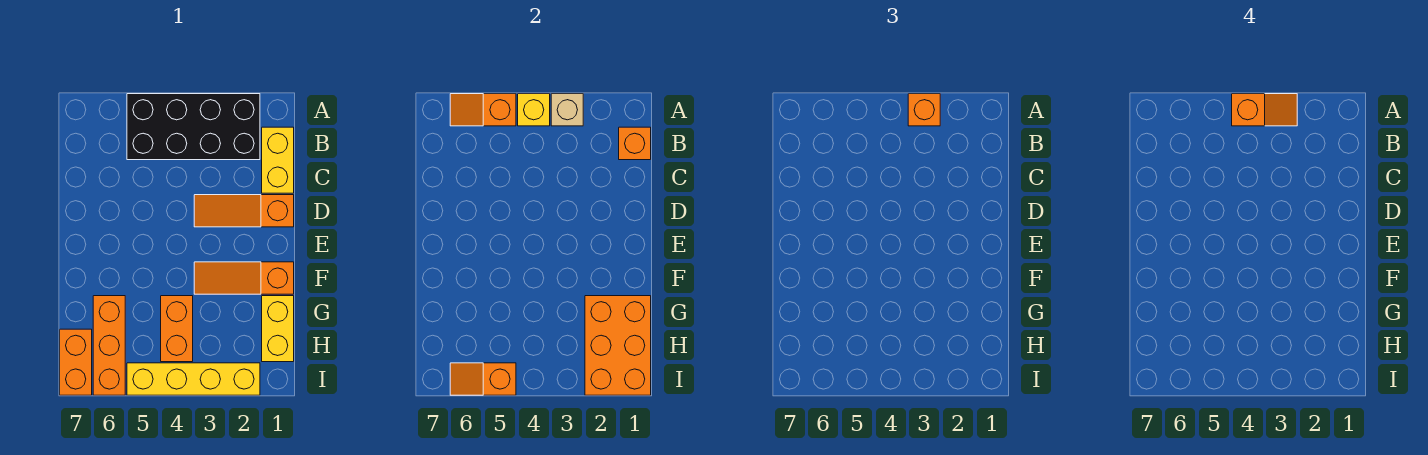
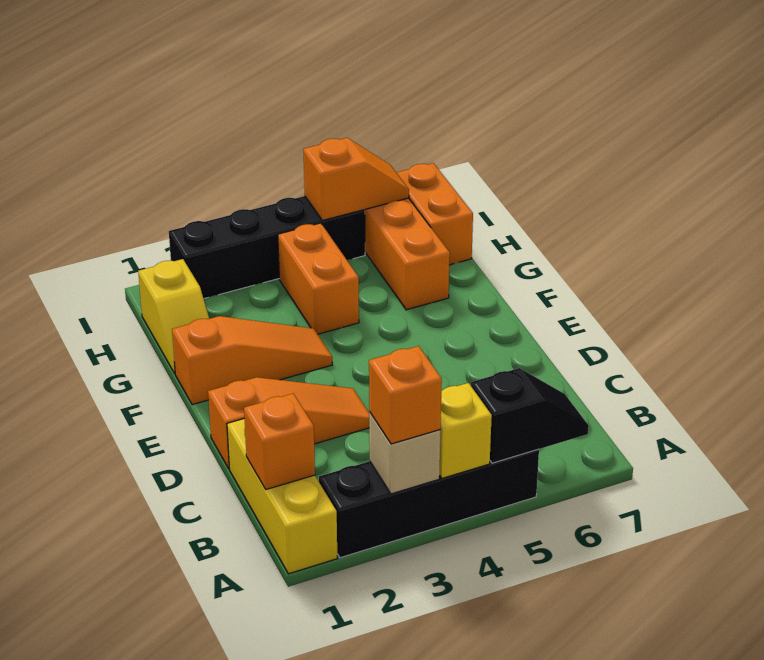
black 2x4 brick [127,94,260,160] -> black 1x4 brick [319,449,539,558]
orange 1x2 slope [1232,94,1297,126] -> none
orange 1x2 slope [450,94,516,126] -> black 1x2 slope [471,368,589,463]
yellow 1x2 brick [262,127,294,193] -> yellow 1x3 brick [227,418,337,574]
yellow 1x2 brick [262,296,294,362] -> yellow 1x2 slope [138,259,209,373]
orange 2x3 brick [585,296,651,395] -> none
yellow 1x4 brick [127,363,260,395] -> black 1x4 brick [169,196,365,299]

